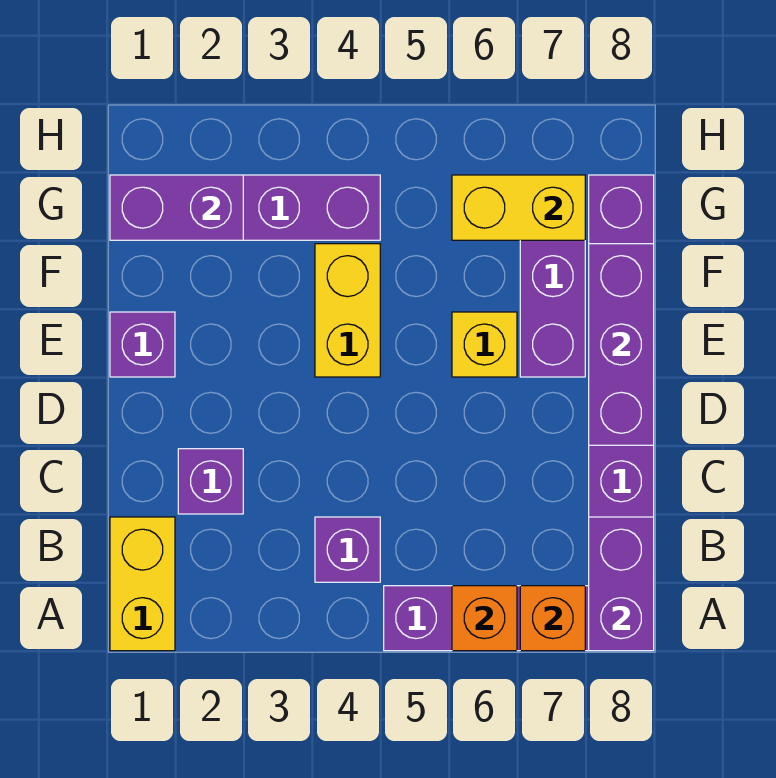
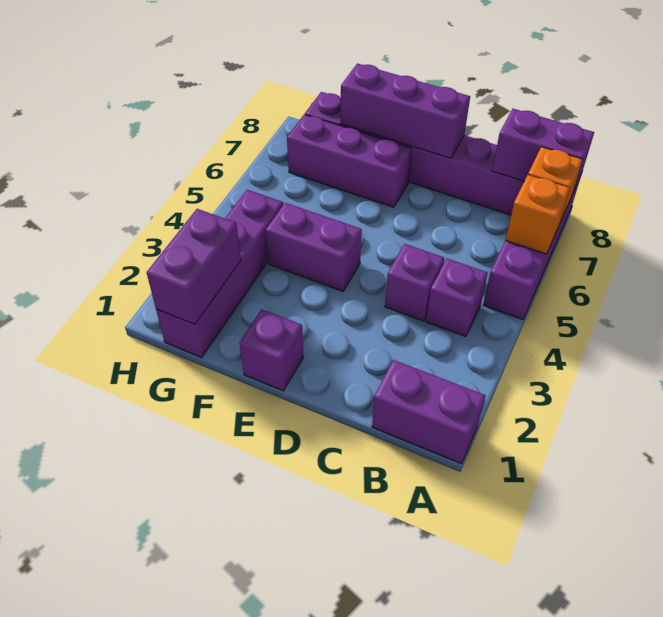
yellow 1x2 brick [110,517,175,651] -> purple 1x2 brick [372,360,485,464]
purple 1x1 brick [178,449,243,514] -> purple 1x1 brick moved to [385,244,444,321]
yellow 1x2 brick [315,244,380,377] -> purple 1x2 brick [266,203,362,291]
yellow 1x1 brick [452,312,517,377] -> none
yellow 1x2 brick [452,175,585,240] -> none

